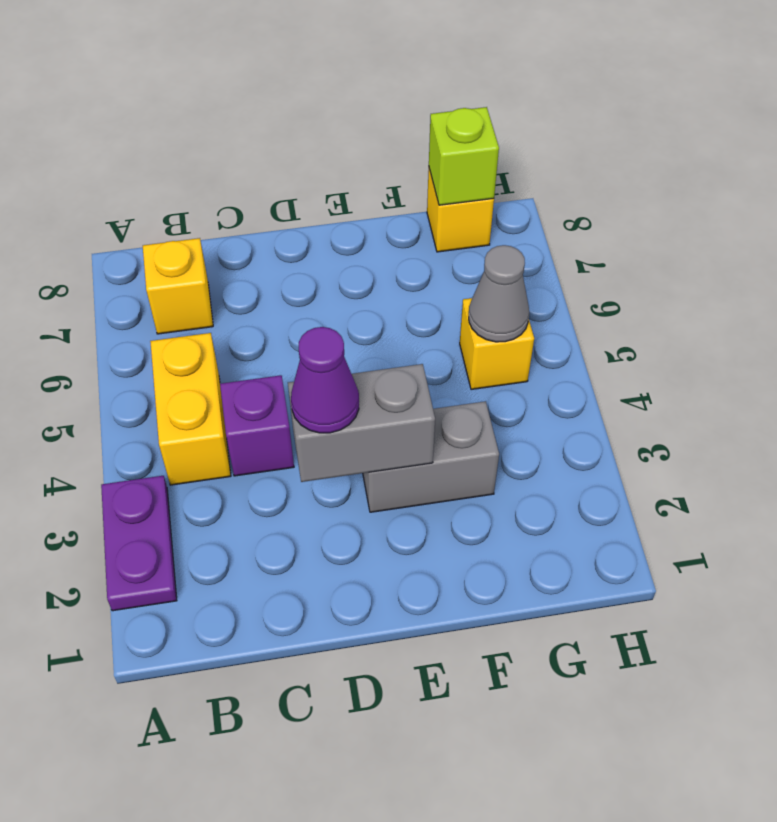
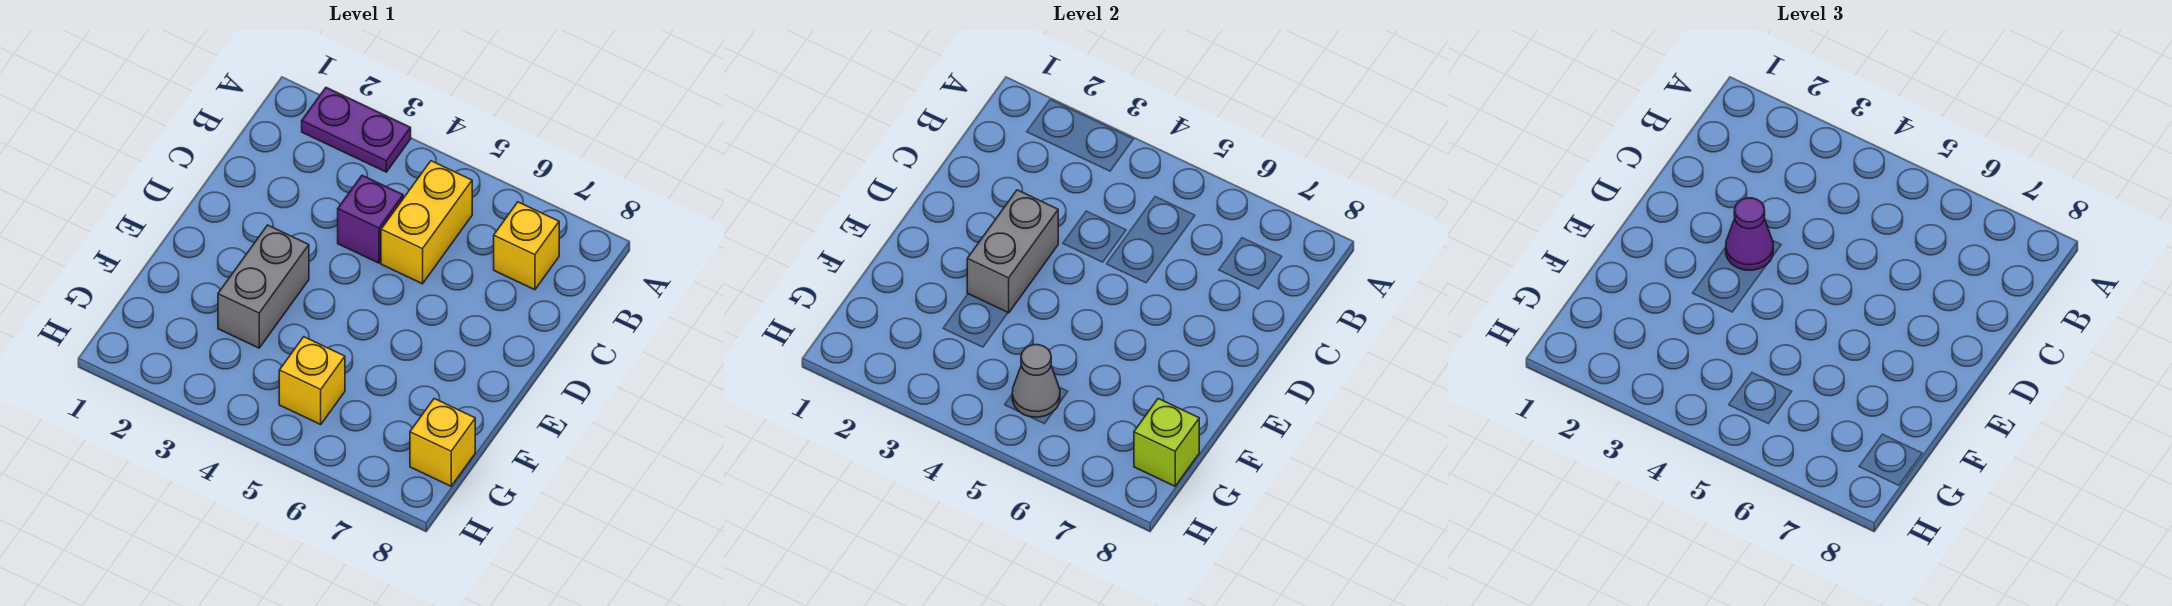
yellow 1x2 brick [150,333,231,485] -> yellow 1x2 brick turned to [381,161,472,284]

